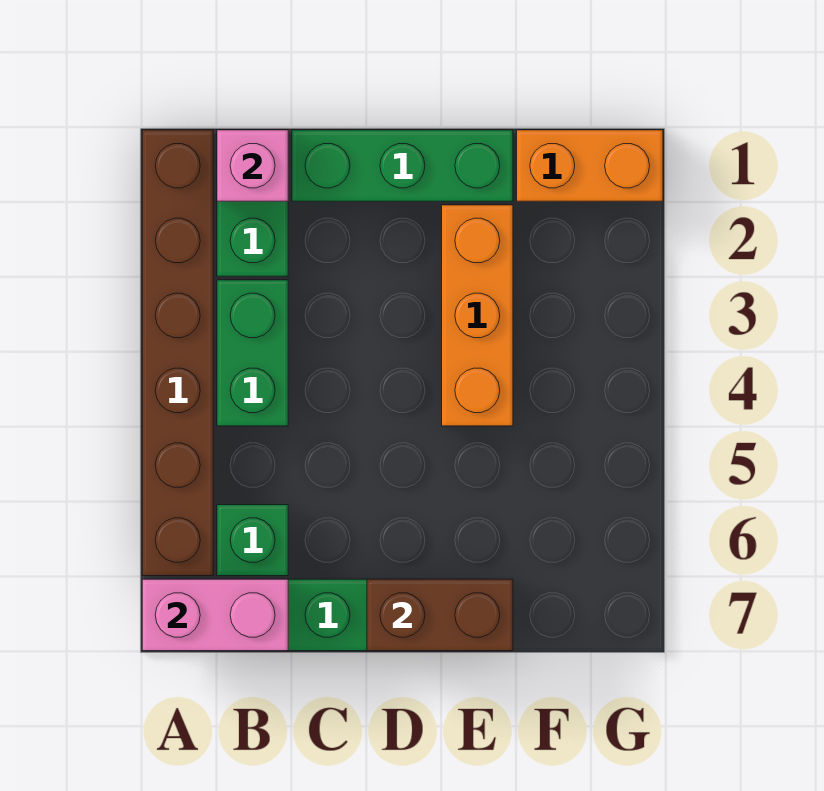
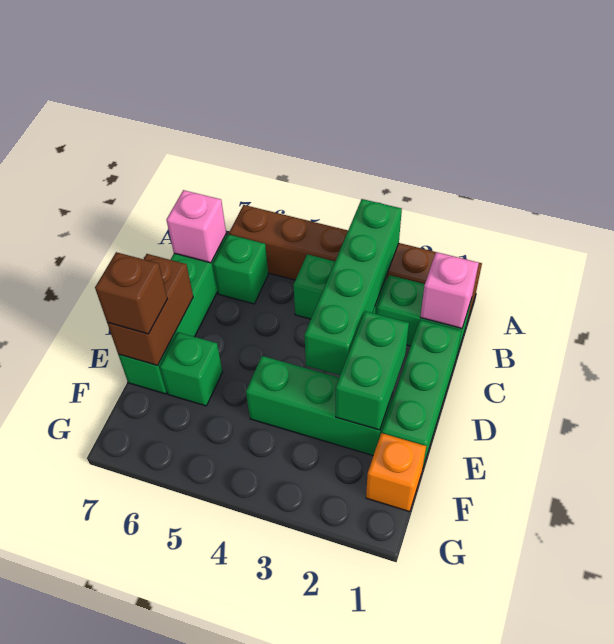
none -> green 1x4 brick [304,199,402,375]
pink 1x2 brick [142,579,288,651] -> pink 1x1 brick [167,190,226,263]
none -> green 1x2 brick [336,311,409,430]
orange 1x3 brick [442,205,513,426] -> green 1x3 brick [246,356,392,456]
none -> green 1x1 brick [160,332,222,406]
none -> brown 1x1 brick [95,252,167,334]
orange 1x2 brick [517,130,663,201] -> orange 1x1 brick [366,433,426,512]

